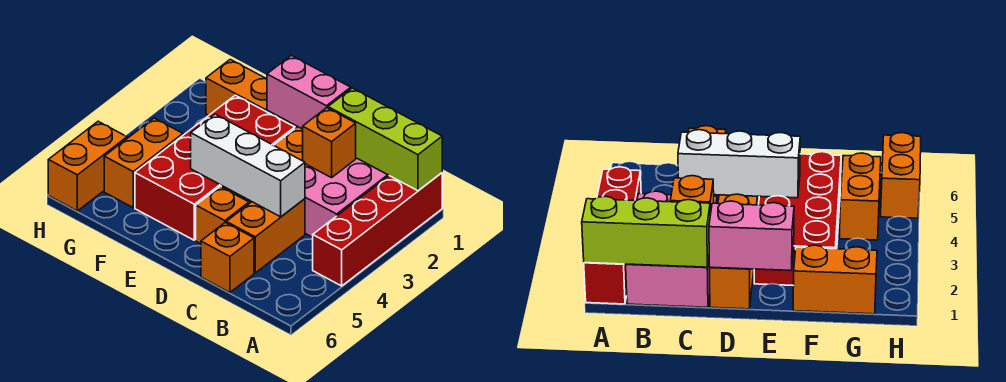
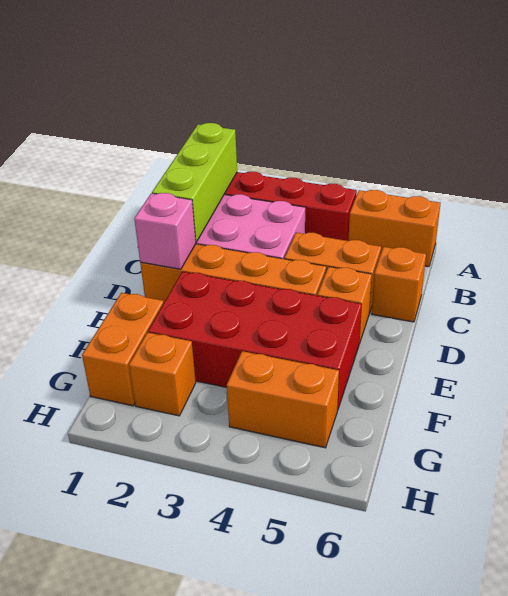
orange 1x1 brick [303,108,356,178] -> orange 1x1 brick moved to [129,333,196,416]
white 1x3 brick [191,114,305,217] -> none
pink 1x2 brick [267,56,351,129] -> pink 1x1 brick [134,193,196,269]
orange 1x2 brick [48,121,127,211] -> orange 1x2 brick moved to [348,190,440,267]

